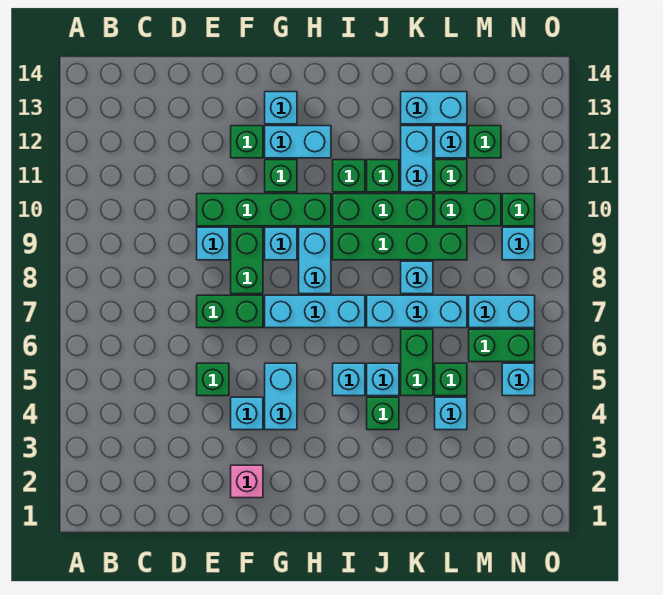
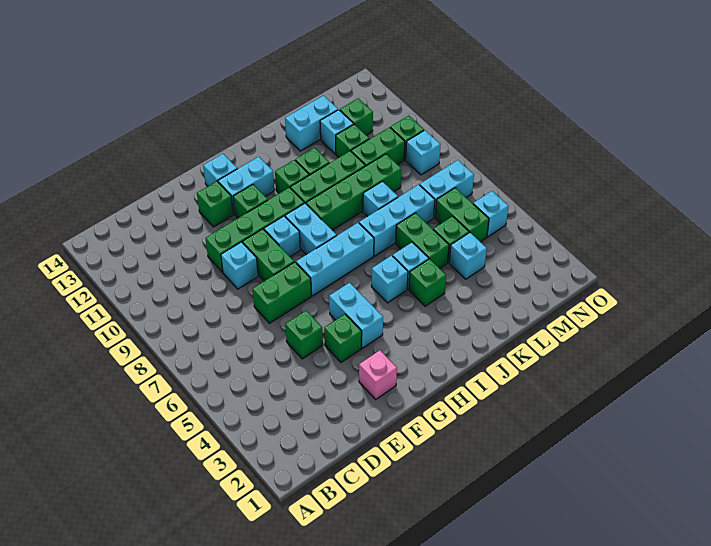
cyan 1x1 brick [231,397,263,430] -> green 1x1 brick [324,314,362,362]
cyan 1x2 brick [401,126,433,192] -> none
green 1x2 brick [469,329,535,362] -> green 1x2 brick turned to [435,188,489,242]

